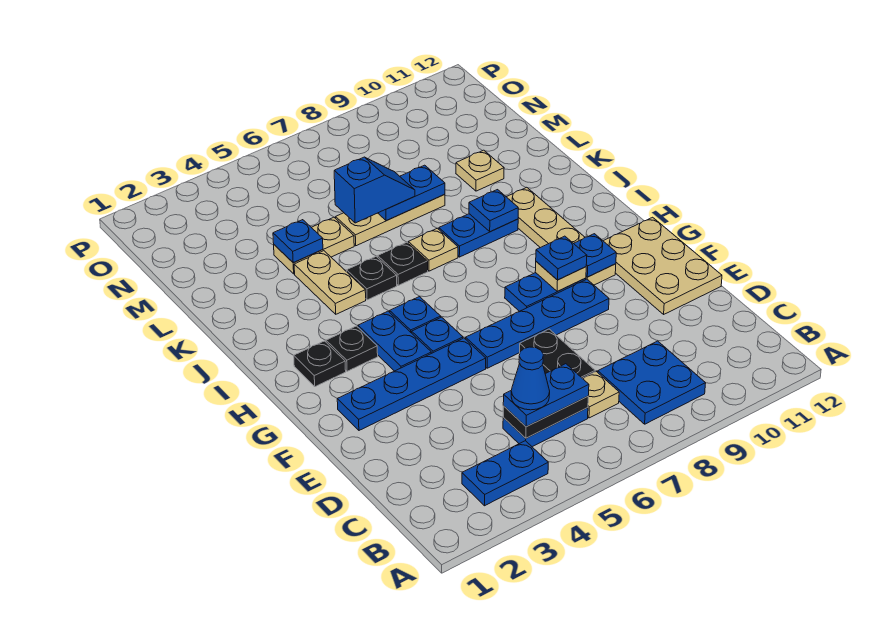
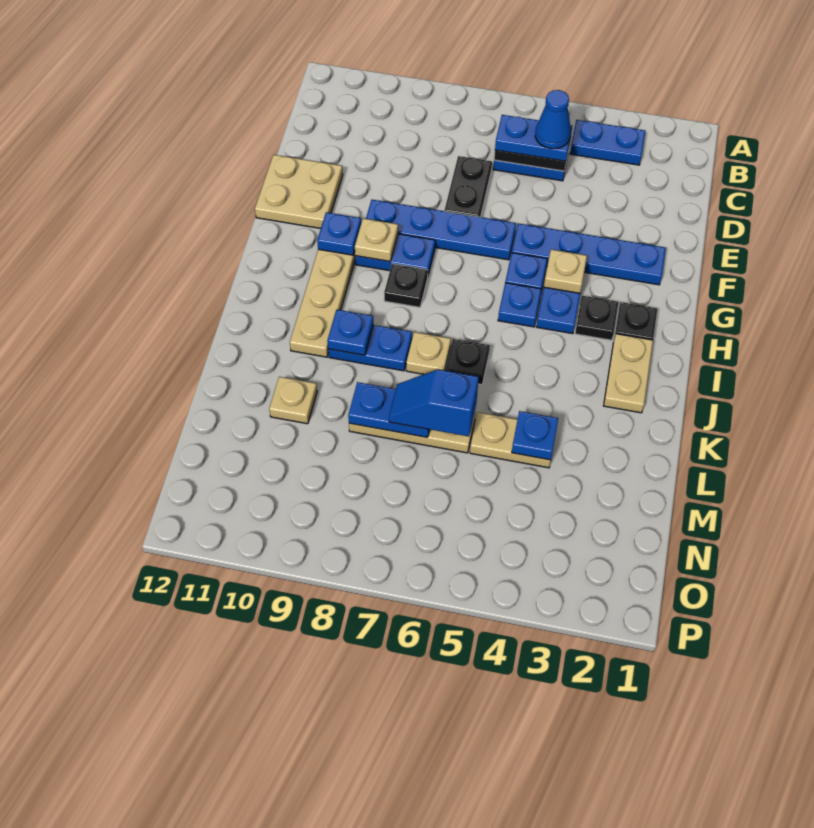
blue 2x2 plate [598,341,706,424] -> none
tan 1x1 plate [582,372,619,418] -> tan 1x1 plate moved to [544,250,587,293]
tan 2x3 plate [604,217,722,314] -> tan 2x2 plate [255,155,343,228]
blue 1x1 plate [536,236,587,280] -> none
tan 1x2 plate [294,251,366,314] -> tan 1x2 plate moved to [604,334,653,413]
black 1x1 plate [347,257,397,300] -> black 1x1 plate moved to [384,264,428,307]

